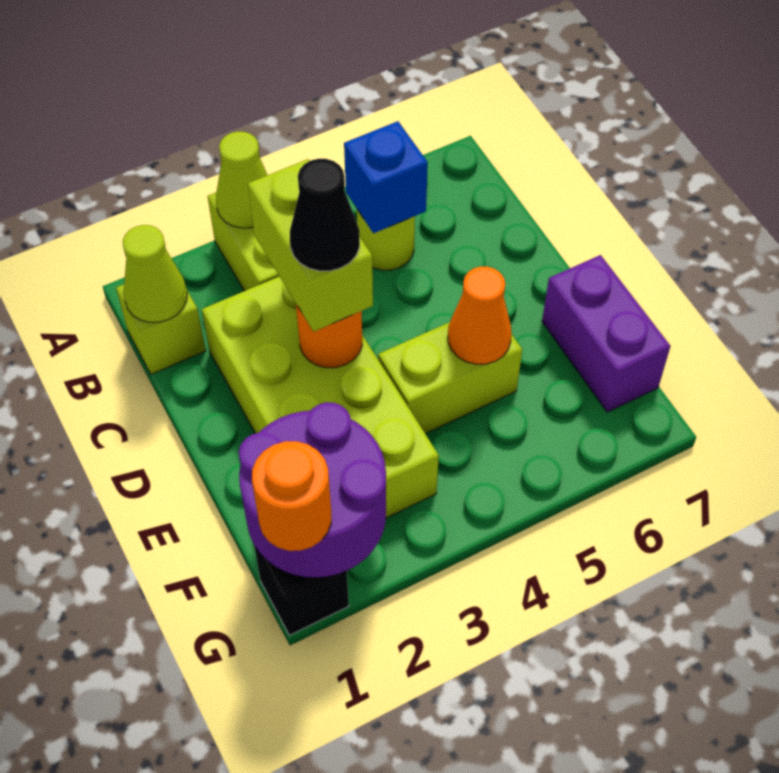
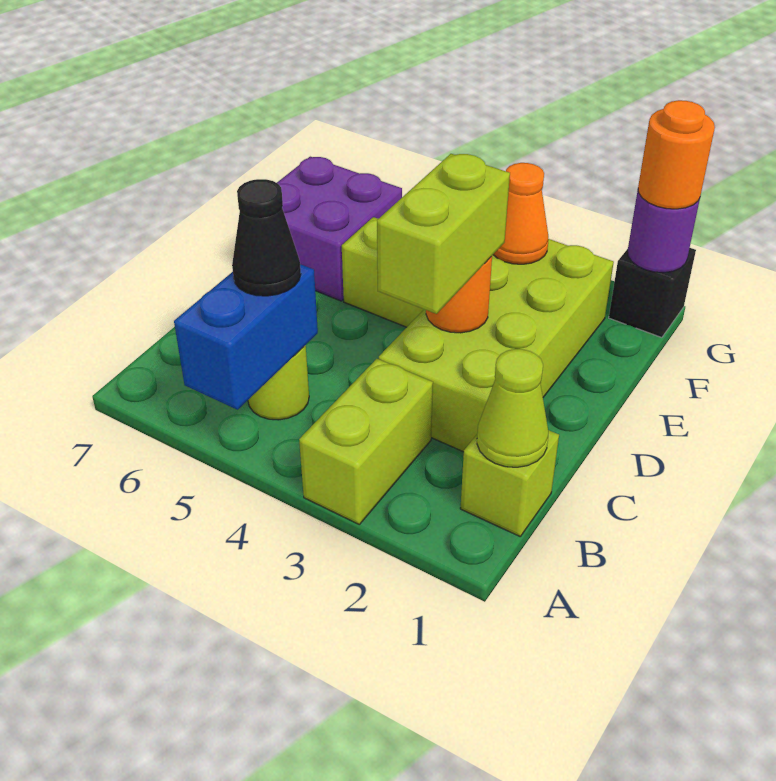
lime 1x1 cone [216,131,267,228] -> none
blue 1x1 brick [344,121,428,233] -> blue 1x2 brick [174,264,318,410]
black 1x1 cone [290,159,360,271] -> black 1x1 cone moved to [232,179,301,296]
orange 1x1 cone [448,267,512,364] -> orange 1x1 cone moved to [493,163,548,264]
purple 1x2 brick [542,255,671,412] -> purple 2x2 brick [277,157,402,301]
purple 2x2 round brick [239,402,386,578] -> purple 1x1 round brick [628,191,700,272]

